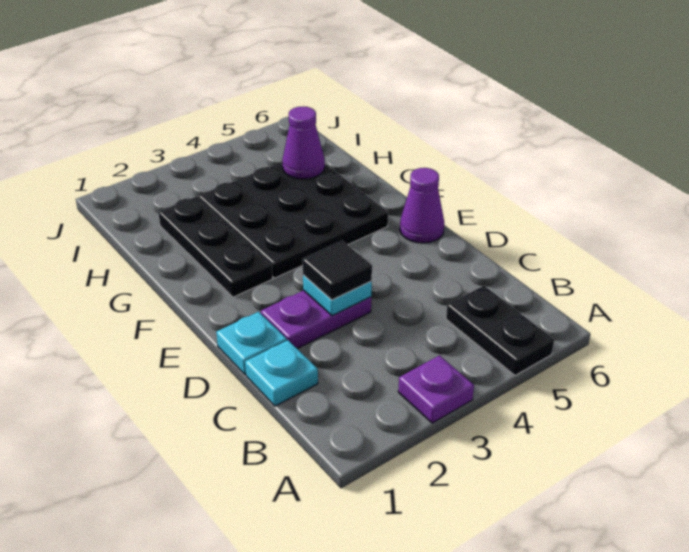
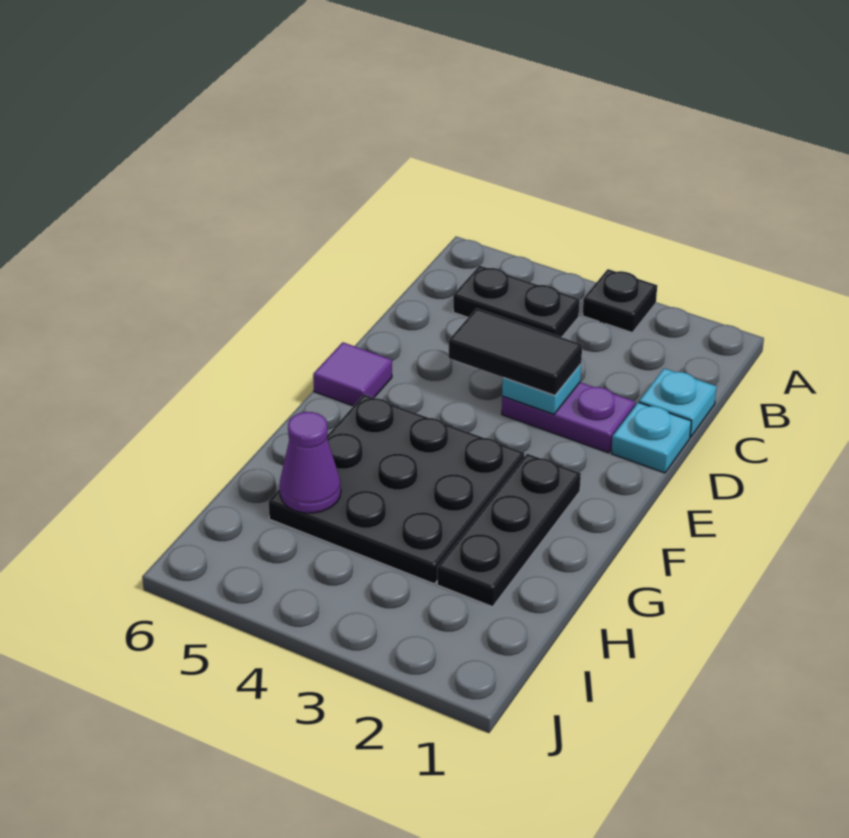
purple 1x1 plate [398,355,474,423] -> black 1x1 plate [583,269,657,332]
black 1x2 plate [446,286,554,375] -> black 1x2 plate turned to [453,265,580,337]
black 1x1 tile [302,241,372,300] -> black 1x2 tile [449,308,582,395]
purple 1x1 cone [400,168,444,243] -> purple 1x1 tile [313,342,392,406]

